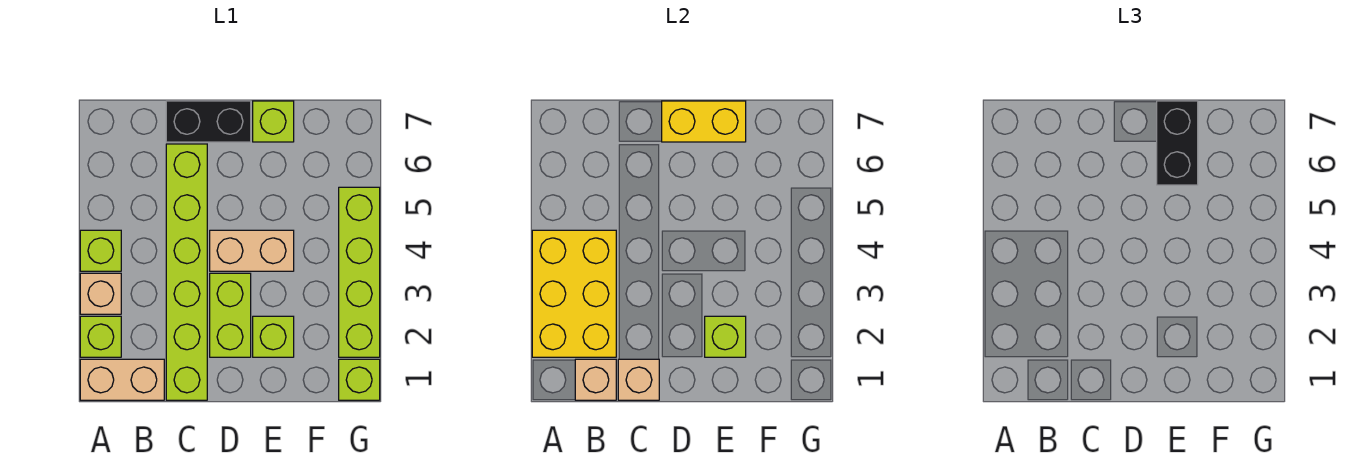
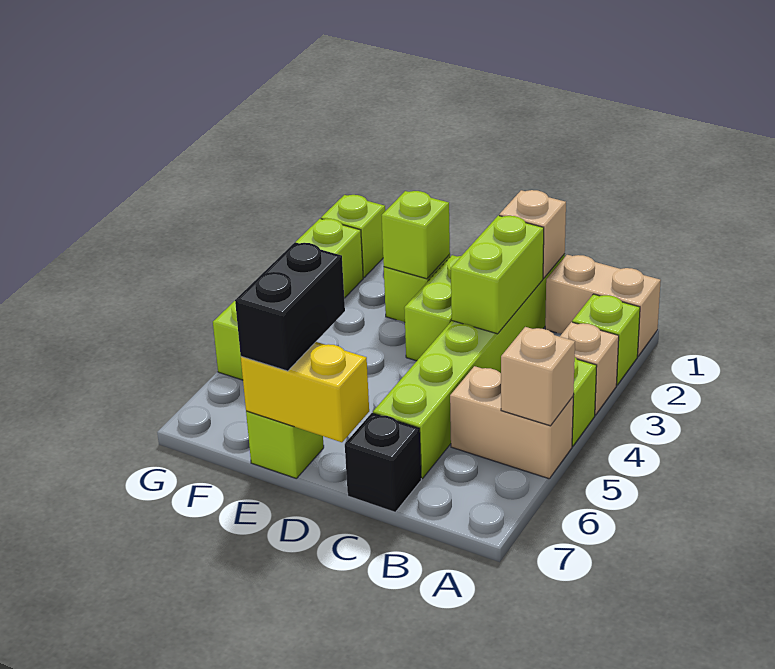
yellow 2x3 brick [532,230,616,357] -> none
tan 1x1 brick [575,359,616,400] -> tan 1x1 brick moved to [501,327,575,426]
none -> lime 1x2 brick [451,216,544,334]
black 1x2 brick [166,101,251,142] -> black 1x1 brick [345,413,421,512]
tan 1x2 brick [210,230,294,271] -> tan 1x2 brick moved to [450,366,573,479]

